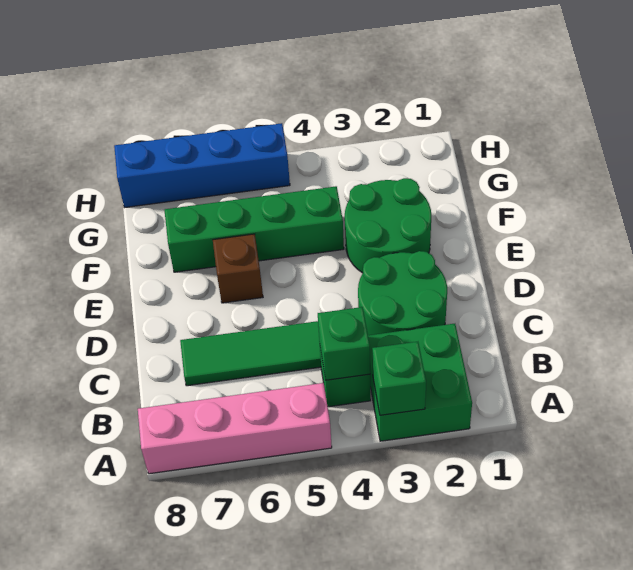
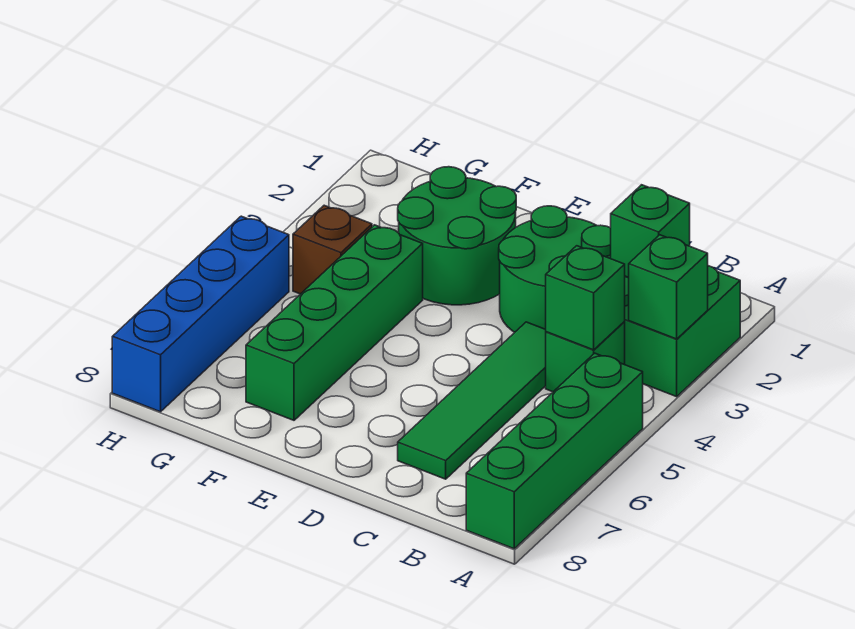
pink 1x4 brick [138,383,332,474] -> green 1x4 brick [466,353,643,549]
none -> green 1x1 brick [611,185,690,278]
brown 1x1 brick [213,234,263,303] -> brown 1x1 brick moved to [293,205,372,294]

